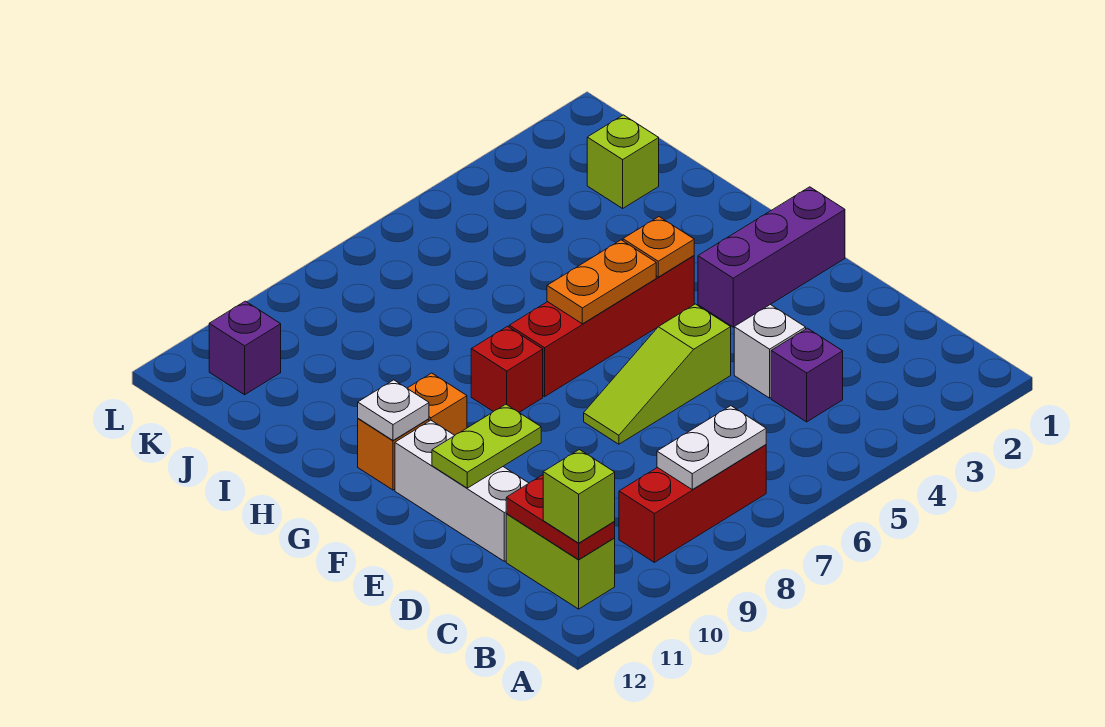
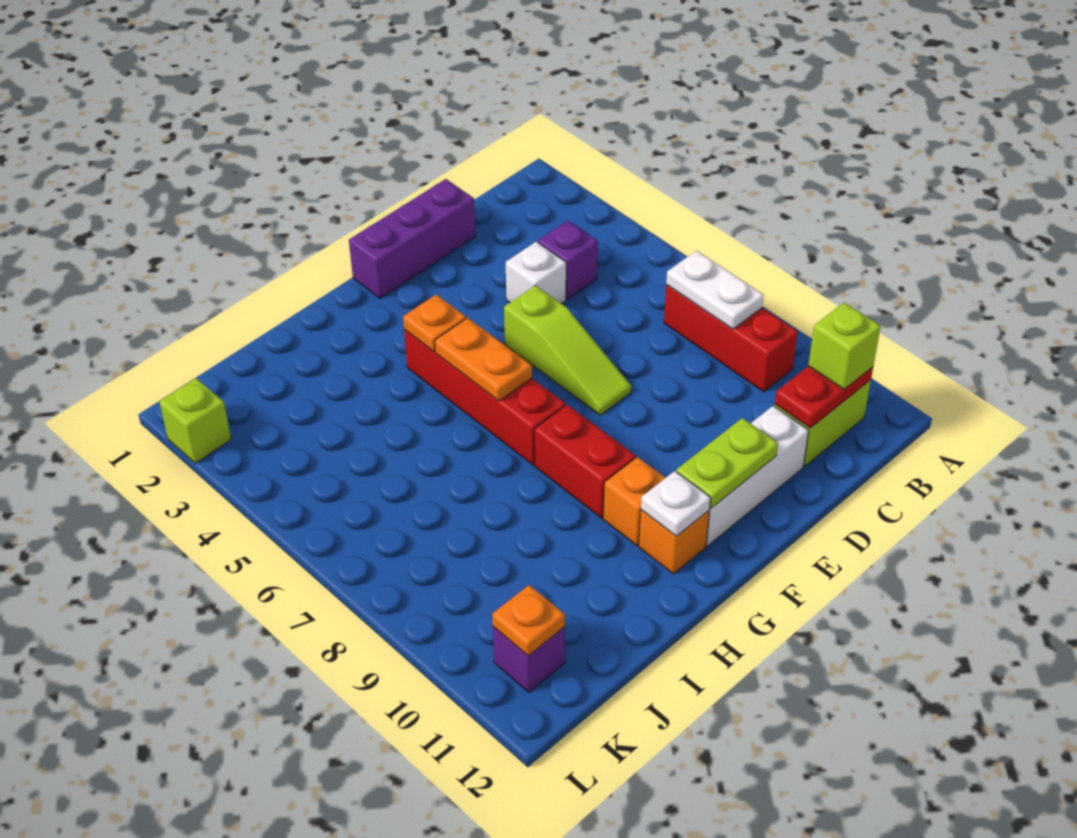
lime 1x2 plate [432,404,541,488] -> lime 1x2 plate turned to [676,418,778,508]
purple 1x3 brick [698,187,845,327] -> purple 1x3 brick turned to [349,179,476,298]
red 1x1 brick [471,327,543,412] -> red 1x2 brick [534,405,636,518]
lime 1x1 brick [587,115,659,208] -> lime 1x1 brick moved to [159,378,231,463]
none -> orange 1x1 plate [492,585,565,656]

